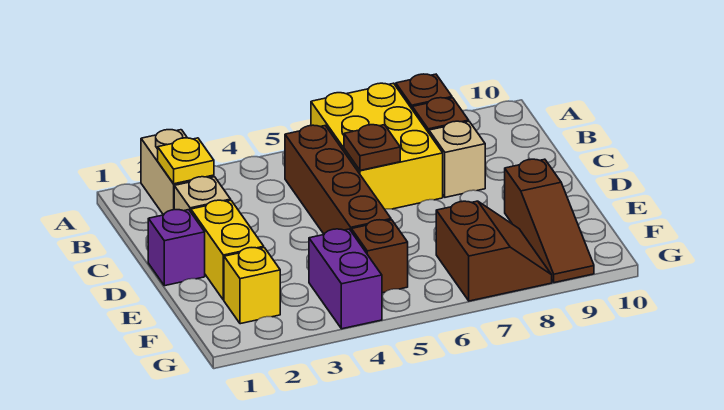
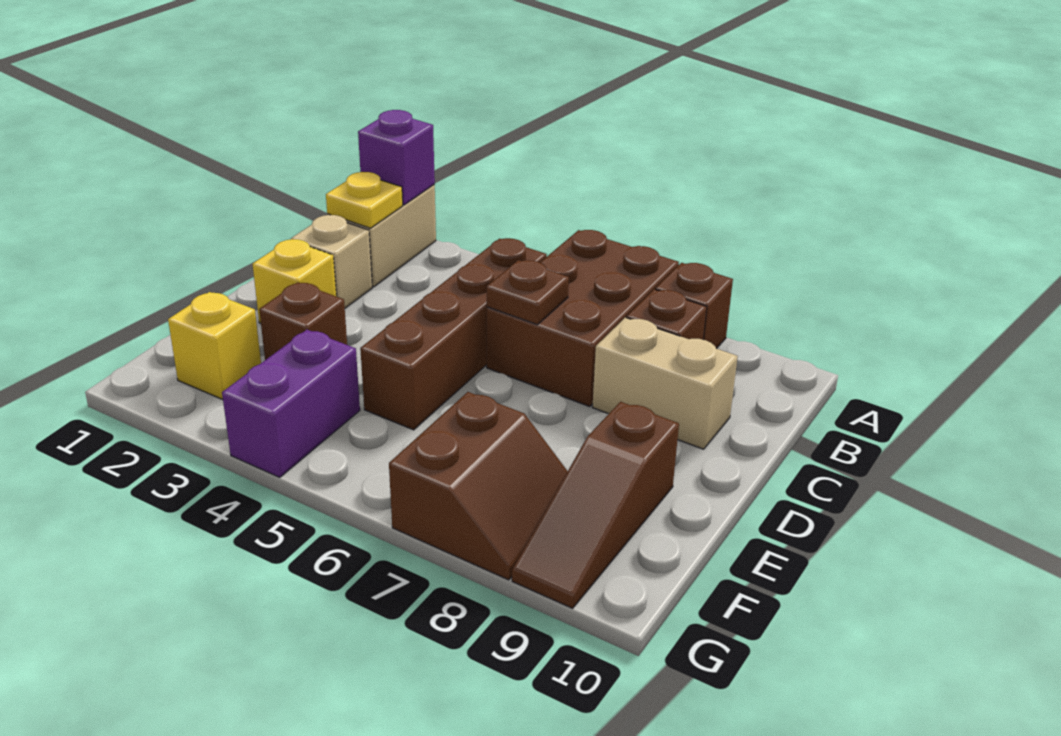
yellow 2x3 brick [311,83,443,209] -> brown 2x3 brick [487,230,679,406]
tan 1x1 brick [429,121,485,197] -> tan 1x2 brick [592,318,738,449]
purple 1x1 brick [148,210,205,286] -> purple 1x1 brick moved to [358,110,435,205]
yellow 1x2 brick [191,200,264,300] -> yellow 1x1 brick [253,239,336,323]
brown 1x1 brick [351,220,408,293] -> brown 1x1 brick moved to [259,282,347,360]

